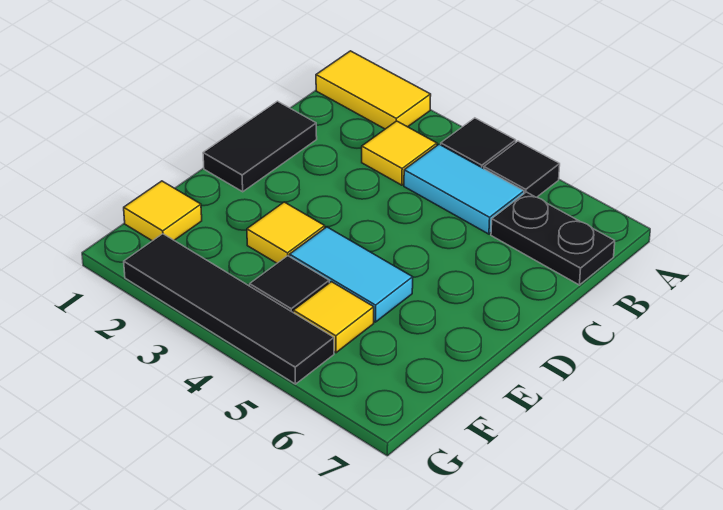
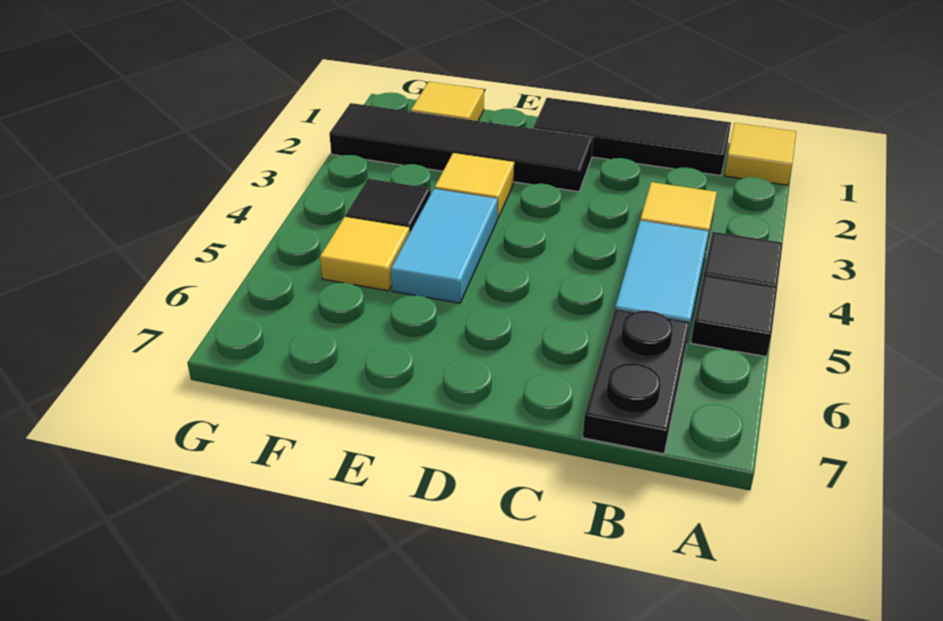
yellow 1x2 tile [316,51,431,129] -> yellow 1x1 tile [725,123,796,185]
black 1x2 tile [203,101,317,192] -> black 1x3 tile [533,98,731,176]
black 1x4 tile [124,234,334,384] -> black 1x4 tile turned to [329,103,593,192]

